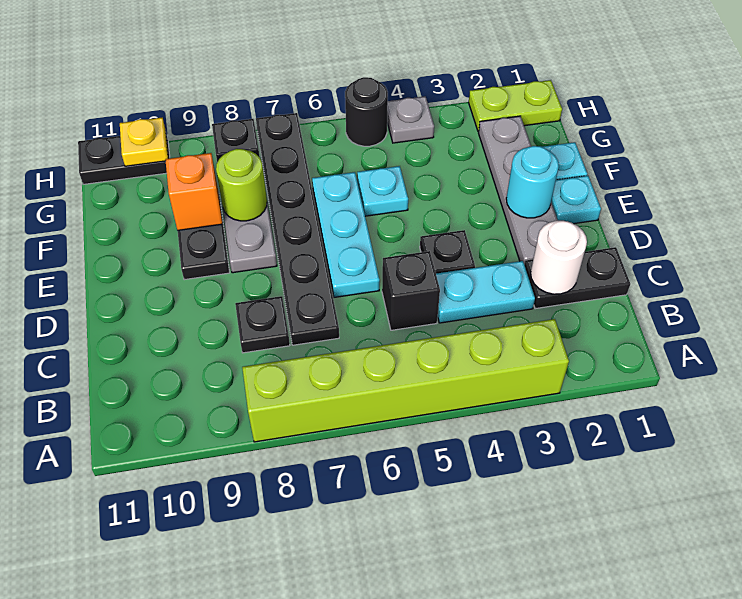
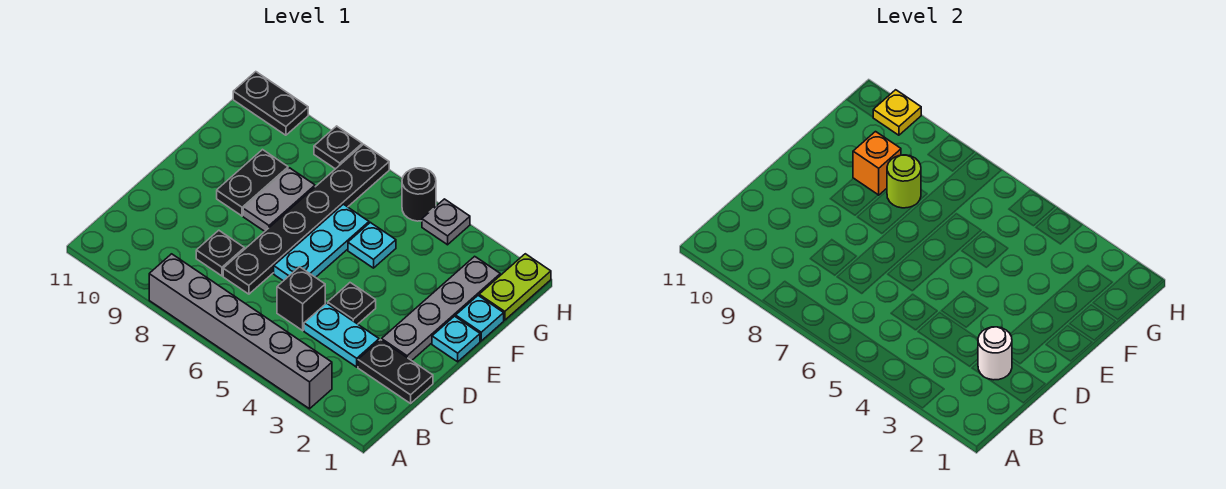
lime 1x6 brick [242,319,569,442] -> grey 1x6 brick [149,254,332,409]
cyan 1x1 round brick [506,146,559,218] -> none
lime 1x2 plate [469,80,562,132] -> lime 1x2 plate turned to [479,254,551,320]

